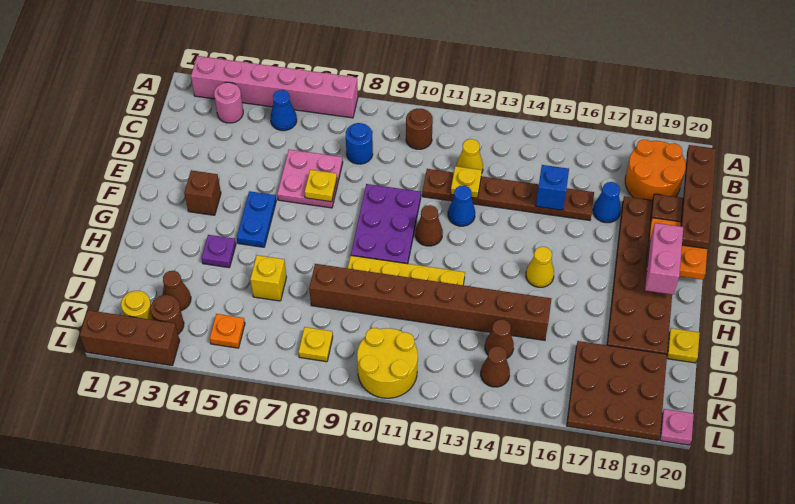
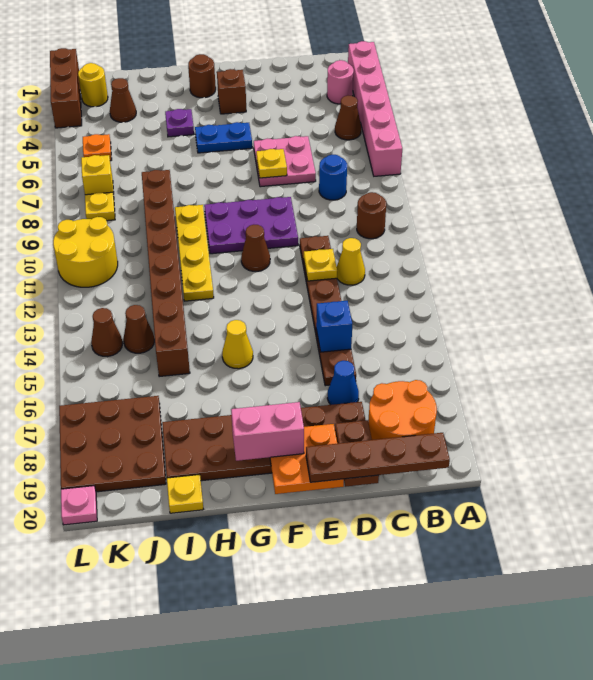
blue 1x1 cone [270,90,297,131] -> brown 1x1 cone [335,96,361,140]
blue 1x1 cone [448,185,475,226] -> none
yellow 1x1 brick [250,255,286,301] -> yellow 1x1 brick moved to [81,155,114,196]
brown 1x1 round brick [151,295,184,334] -> brown 1x1 round brick moved to [188,54,216,98]

